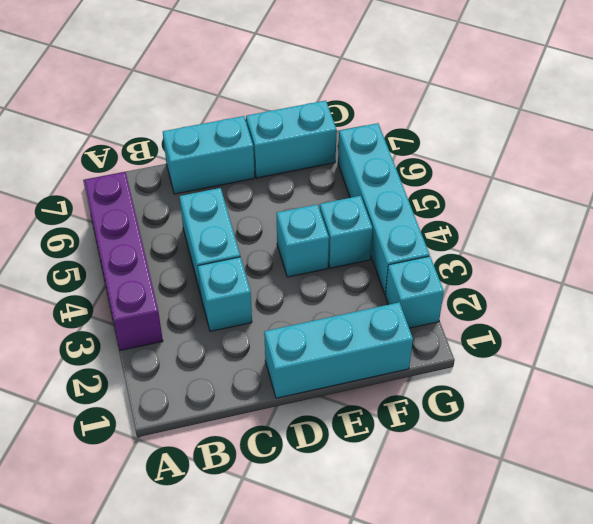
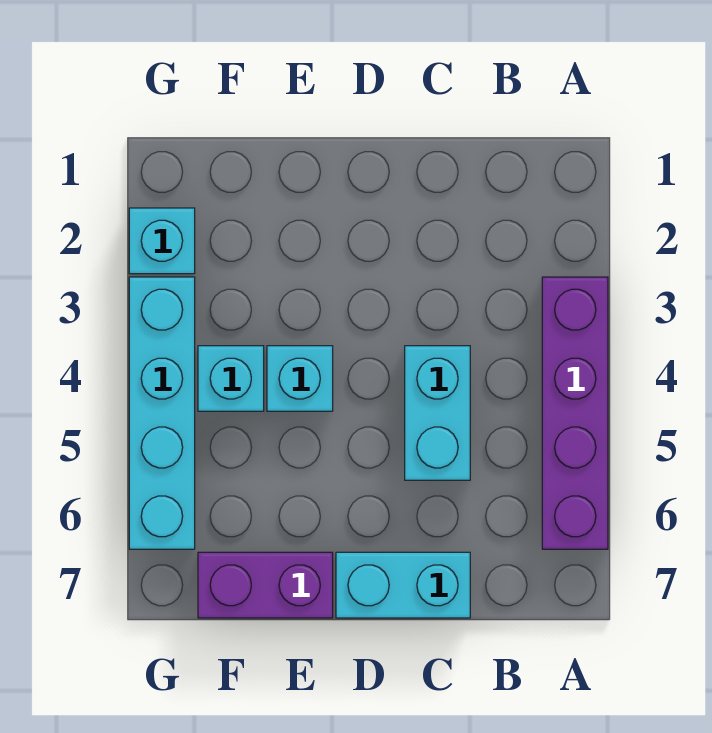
cyan 1x1 brick [198,257,252,331] -> none
cyan 1x3 brick [264,302,413,398] -> none
cyan 1x2 brick [246,101,337,178] -> purple 1x2 brick [198,552,333,618]

